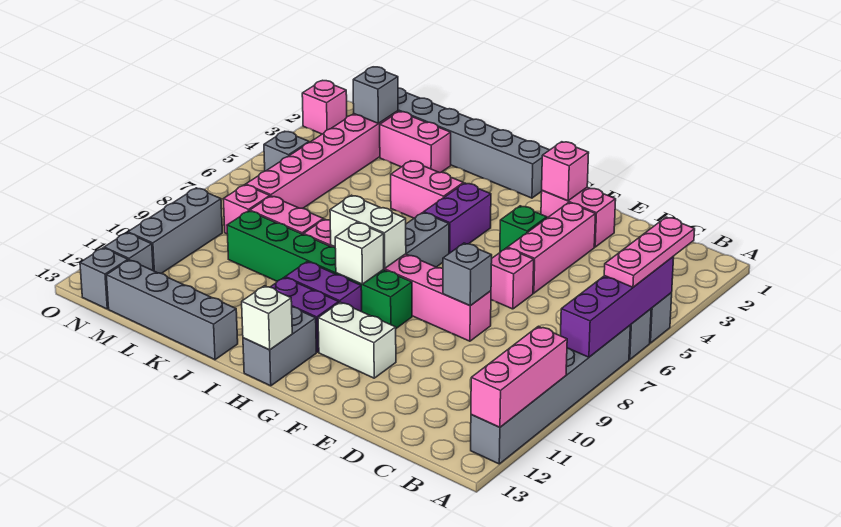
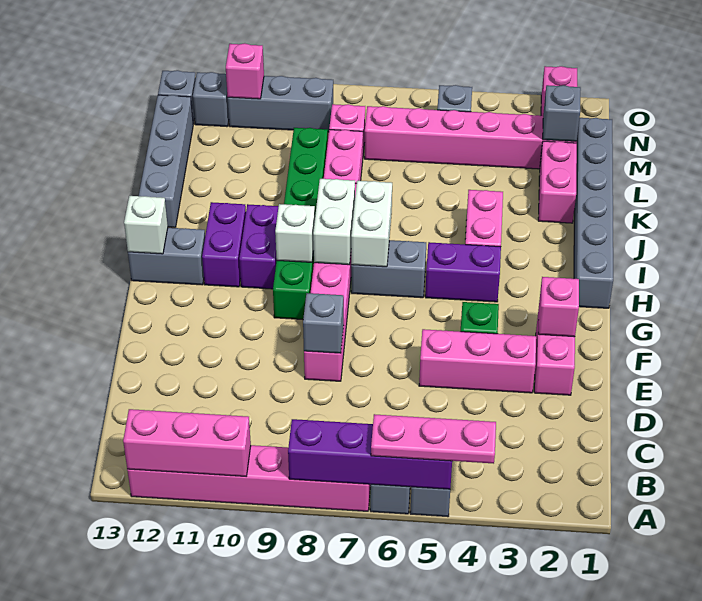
grey 1x6 brick [471,326,630,464] -> pink 1x6 brick [127,445,371,511]
pink 1x1 brick [491,248,534,309] -> pink 1x1 brick moved to [226,43,264,99]
white 1x2 brick [318,302,396,378] -> white 1x2 brick moved to [351,181,392,267]

